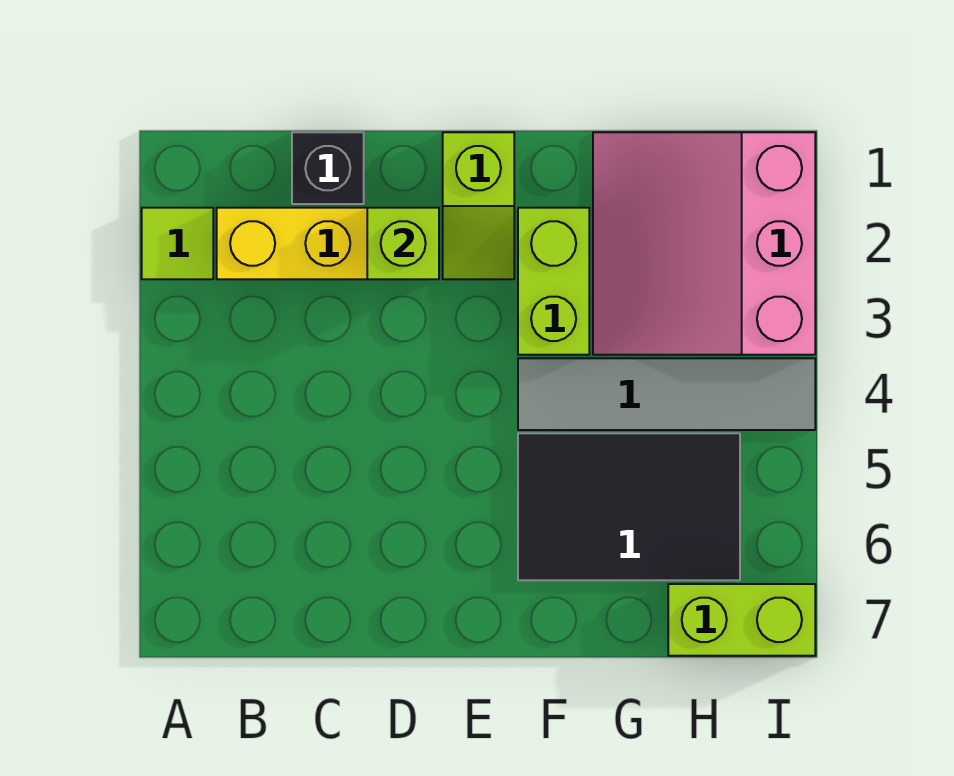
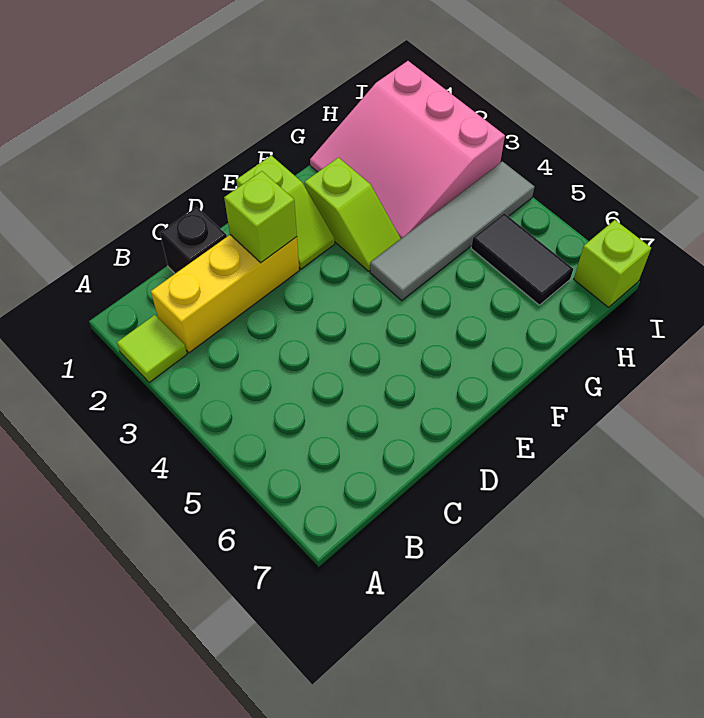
lime 1x2 brick [518,208,589,355] -> lime 1x2 slope [305,158,401,271]
black 2x3 tile [518,433,740,580] -> black 1x2 tile [471,213,573,305]
lime 1x2 brick [668,584,815,656] -> lime 1x1 brick [574,220,651,307]

